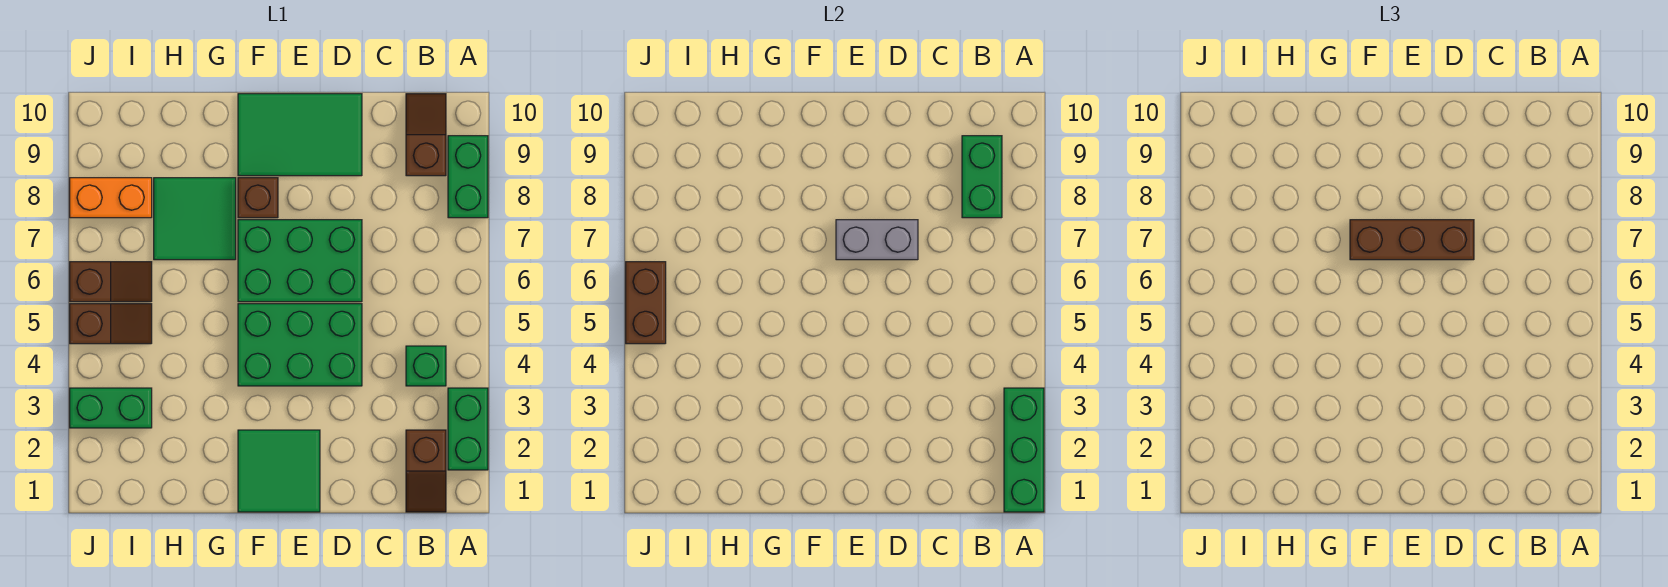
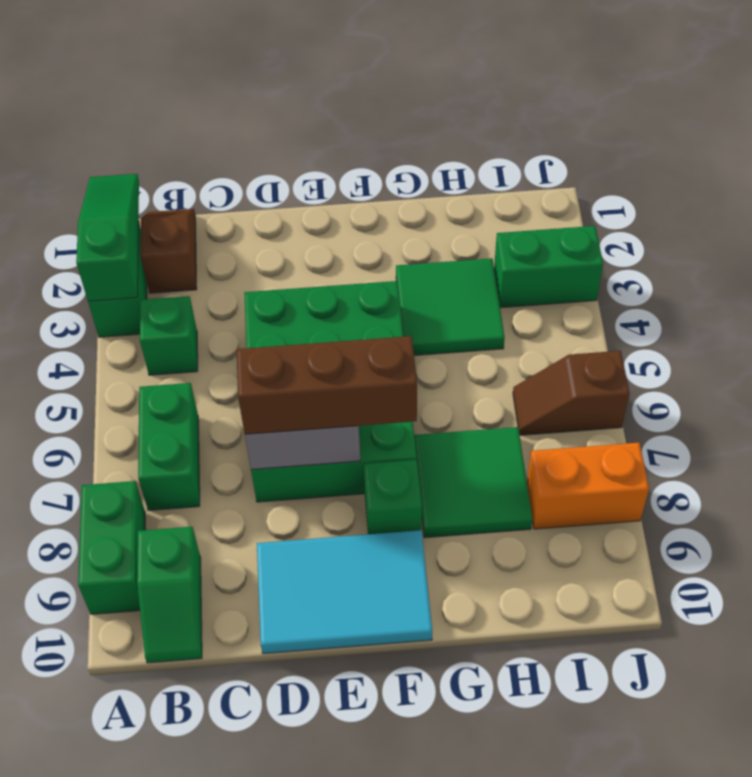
green 1x3 brick [1004,388,1044,512] -> green 1x3 slope [76,174,139,301]
green 1x2 brick [962,136,1002,218] -> green 1x2 brick moved to [138,383,200,510]
brown 1x2 slope [406,94,446,176] -> green 1x2 slope [137,527,202,663]
green 2x3 tile [238,94,362,176] -> cyan 2x3 tile [257,530,432,654]
green 2x2 tile [238,430,320,512] -> green 2x2 tile moved to [396,258,505,355]
brown 1x1 brick [238,178,278,218] -> green 1x1 brick [363,460,422,534]
brown 1x2 slope [70,304,152,344] -> none
brown 1x2 brick [626,262,666,344] -> none

